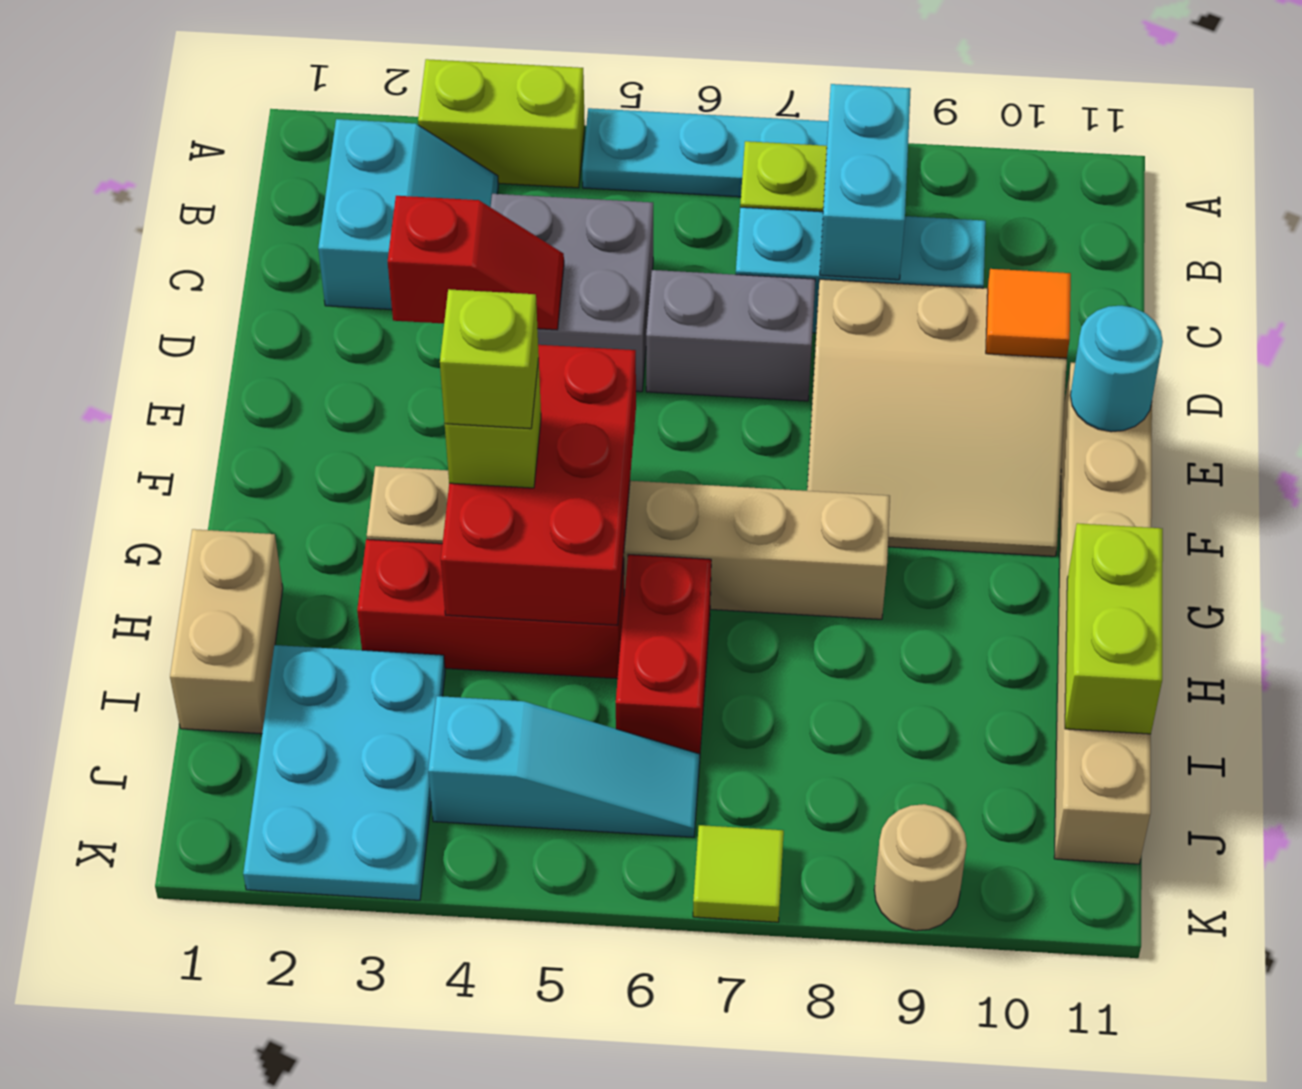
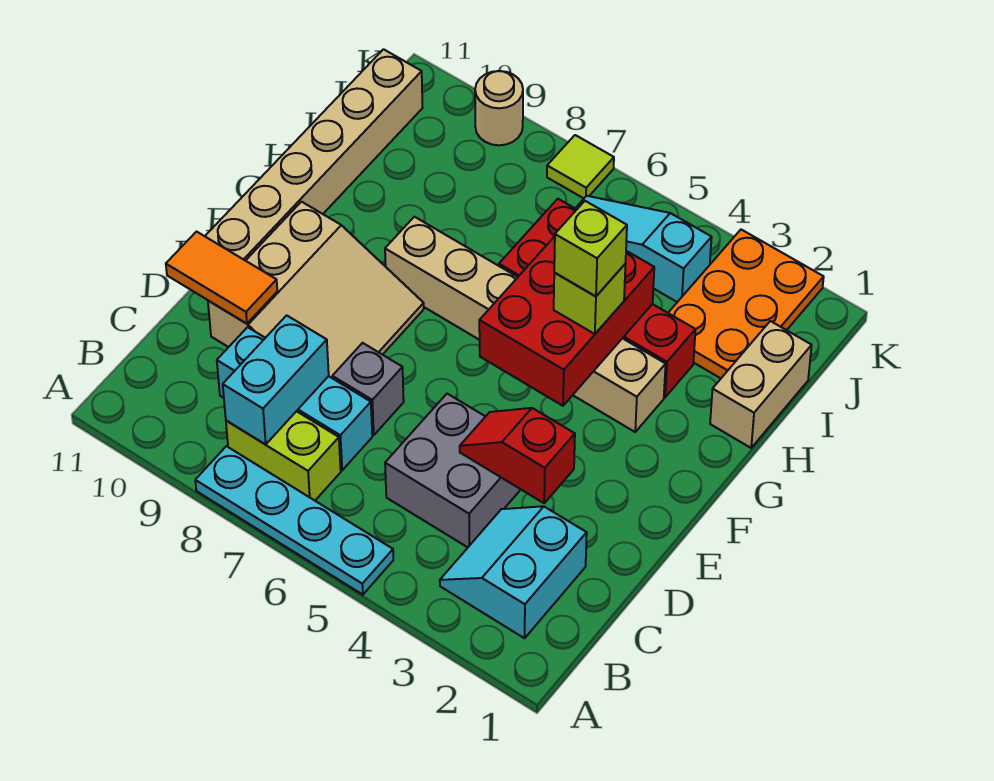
lime 1x2 brick [418,59,585,188] -> none
grey 1x2 brick [646,270,815,401] -> grey 1x1 brick [332,343,404,435]
tan 3x3 slope [807,279,1067,556] -> tan 3x3 slope turned to [208,202,424,378]
orange 1x1 tile [986,269,1071,358] -> orange 1x2 tile [166,232,277,324]
cyan 1x1 round brick [1070,306,1163,432] -> none
lime 1x2 brick [1065,523,1163,734] -> none
cyan 2x3 plate [243,645,445,900] -> orange 2x3 plate [668,230,824,378]

